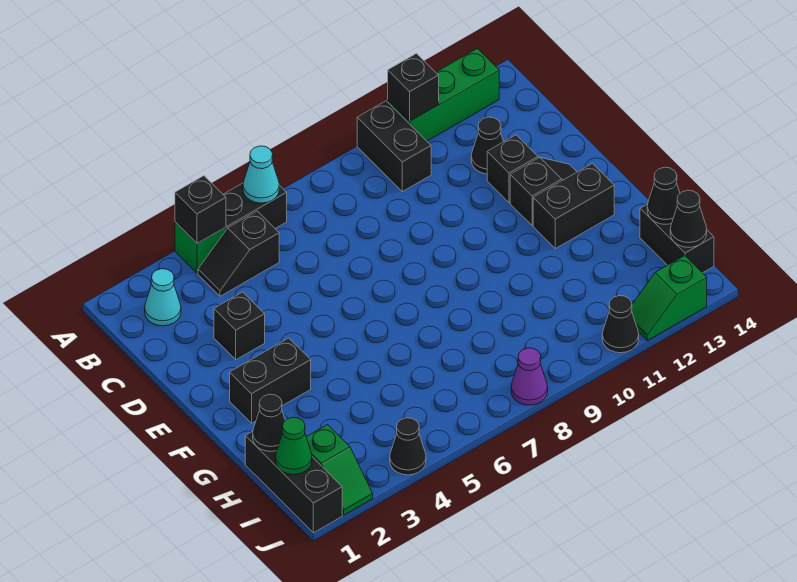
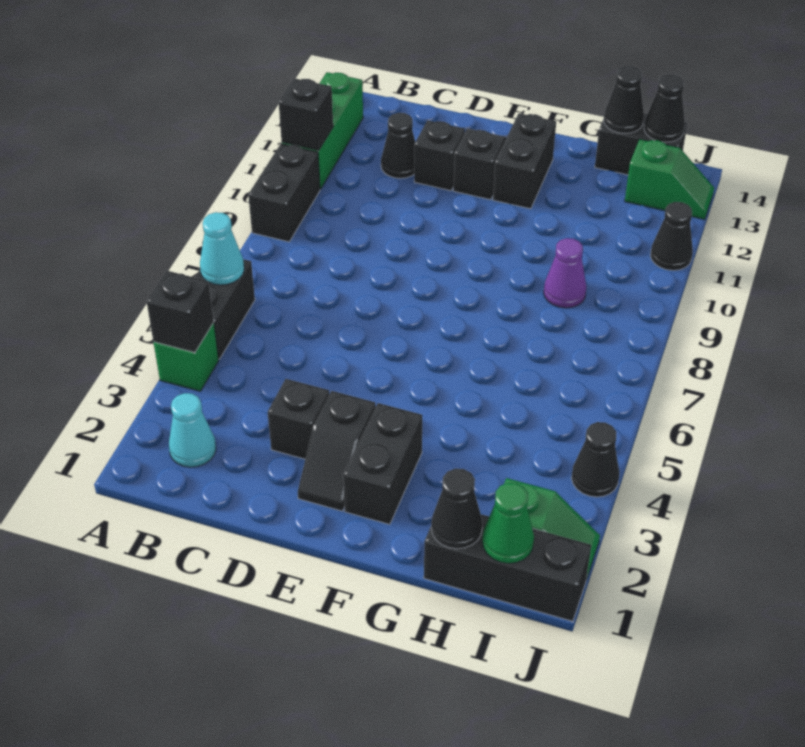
black 1x2 brick [357,101,431,191] -> black 1x2 brick turned to [248,144,320,242]
black 1x2 slope [198,211,279,296] -> black 1x2 slope moved to [298,391,376,511]
purple 1x1 cone [511,348,548,405] -> purple 1x1 cone moved to [544,238,586,308]
green 1x2 slope [632,255,707,341] -> green 1x2 slope turned to [625,139,714,220]

